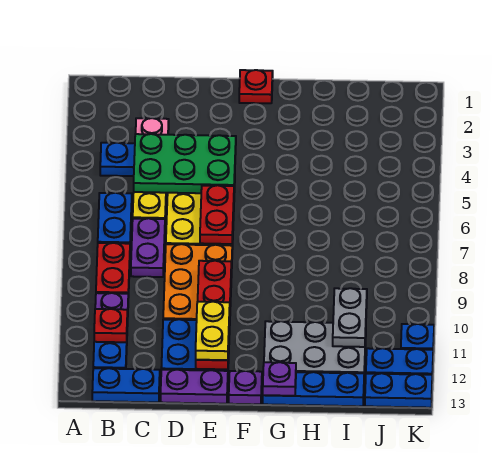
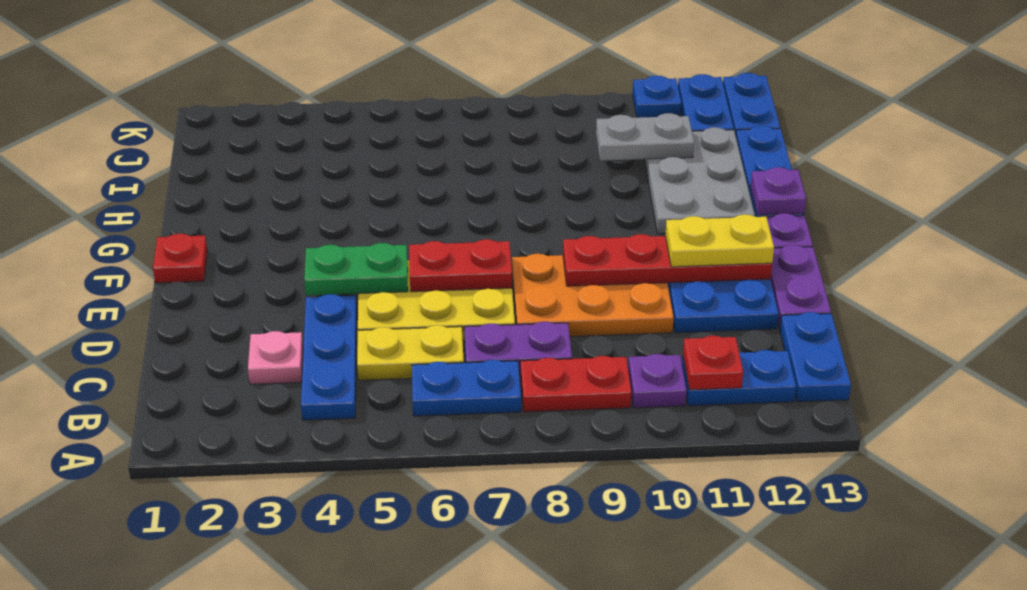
green 2x3 plate [134,134,236,193] -> green 1x2 plate [304,243,408,295]

